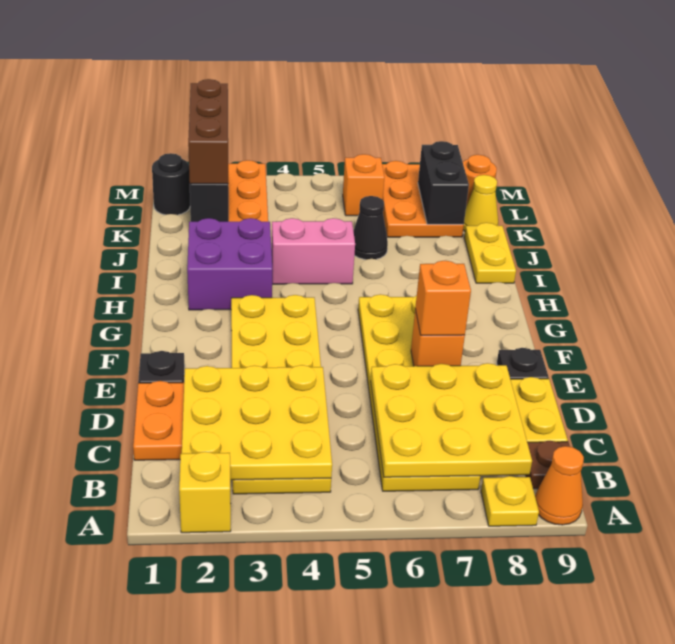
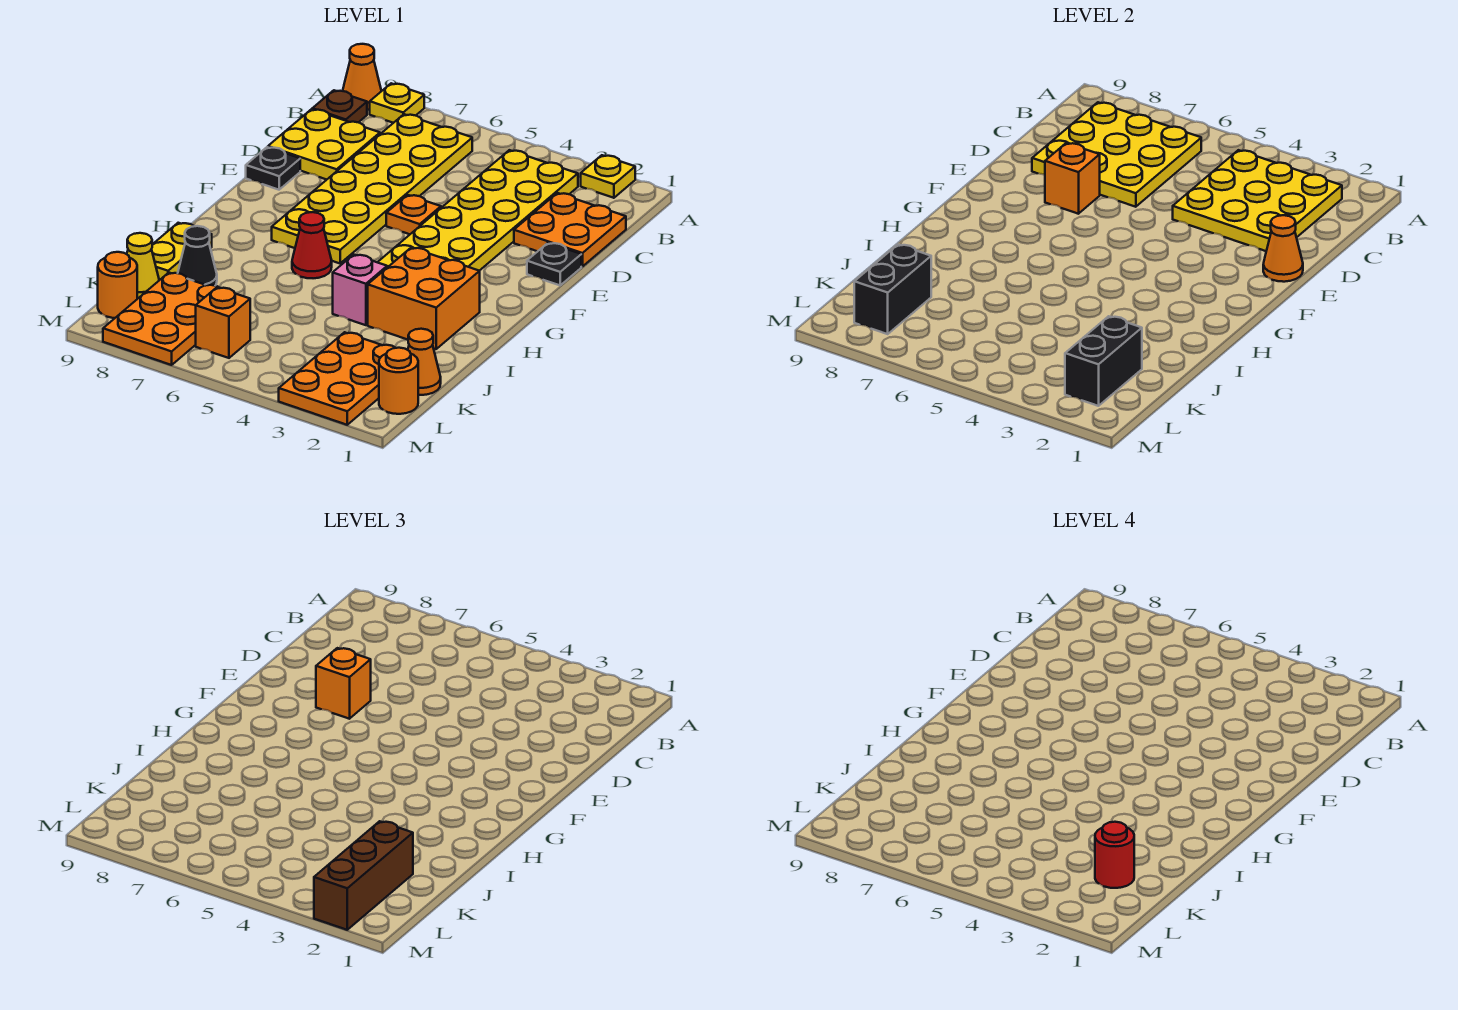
yellow 1x1 brick [179,452,231,533] -> yellow 1x1 plate [581,155,635,198]
none -> orange 1x1 cone [1263,215,1303,282]
none -> orange 1x1 plate [386,195,441,234]
purple 2x2 brick [187,218,272,310] -> orange 2x2 brick [368,248,480,349]
none -> red 1x1 cone [292,212,332,278]
pink 1x2 brick [272,218,355,284] -> pink 1x1 brick [333,255,387,325]
black 1x1 cone [353,196,388,260] -> black 1x1 cone moved to [178,226,217,286]
none -> orange 1x1 cone [408,329,441,395]
none -> red 1x1 round brick [1095,822,1134,888]
black 1x1 round brick [152,153,190,215] -> orange 1x1 round brick [379,348,418,414]

